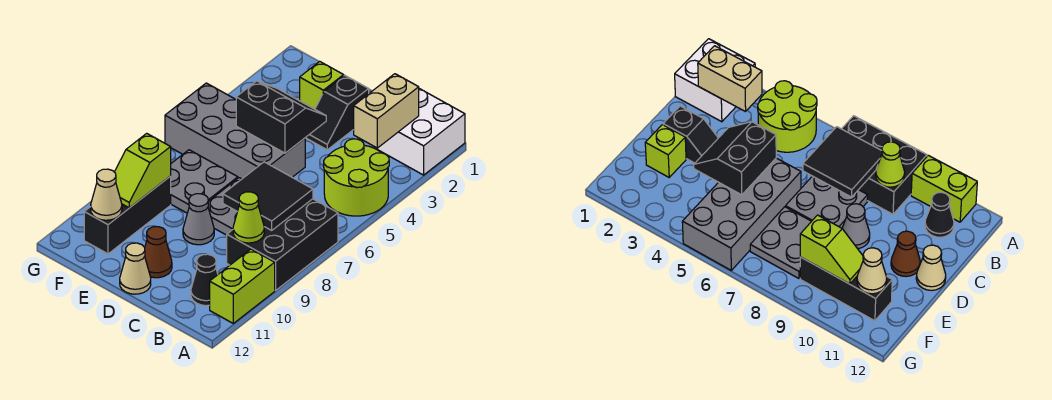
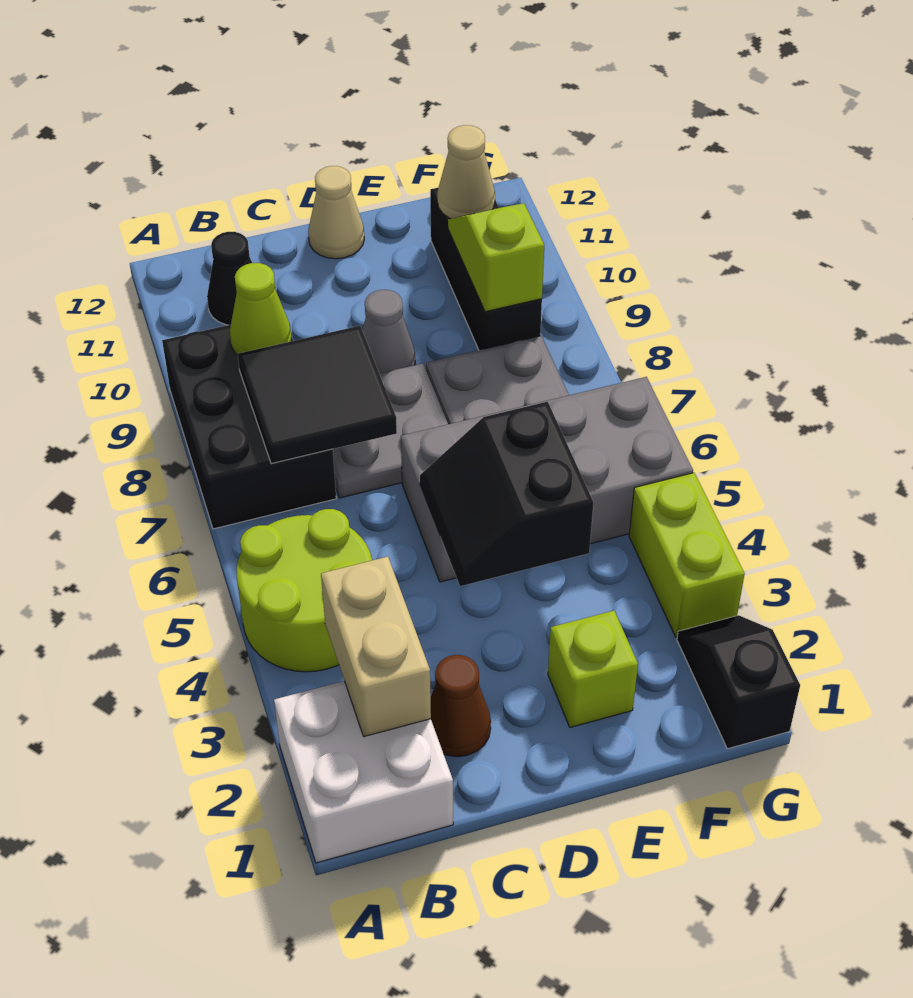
lime 1x2 brick [210,249,275,323] -> lime 1x2 brick moved to [629,473,745,637]
black 1x2 slope [305,75,369,150] -> black 1x2 slope moved to [677,615,800,749]
black 2x2 slope [236,81,326,153] -> black 2x2 slope turned to [420,402,593,586]
brown 1x1 cone [145,227,172,278] -> brown 1x1 cone moved to [431,655,491,757]

